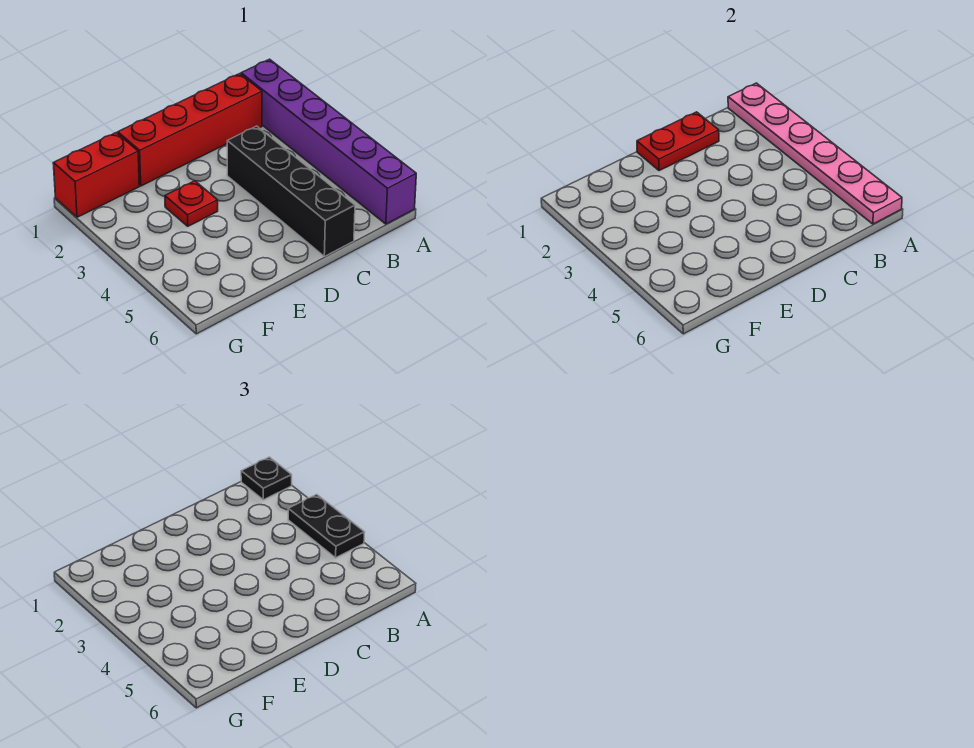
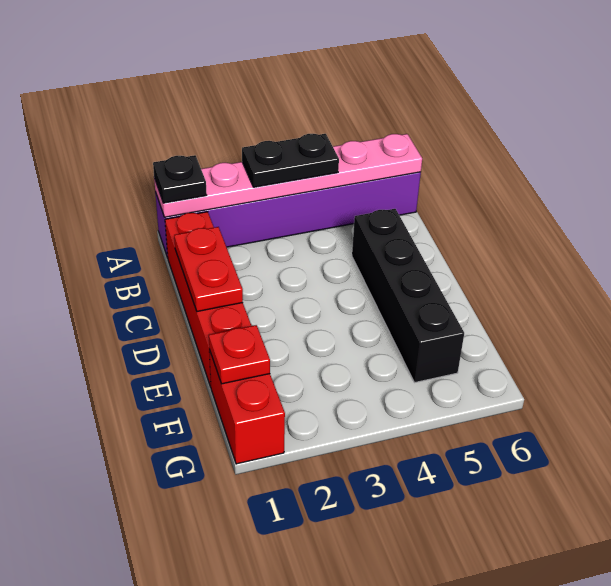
black 1x4 brick [227,126,355,256] -> black 1x4 brick turned to [352,209,464,383]
red 1x1 plate [165,181,218,226] -> red 1x1 plate moved to [209,325,270,384]

